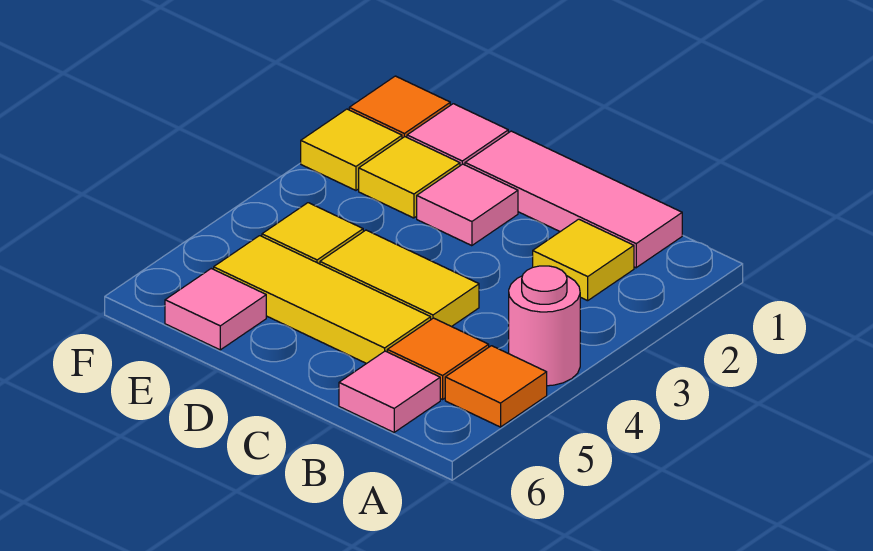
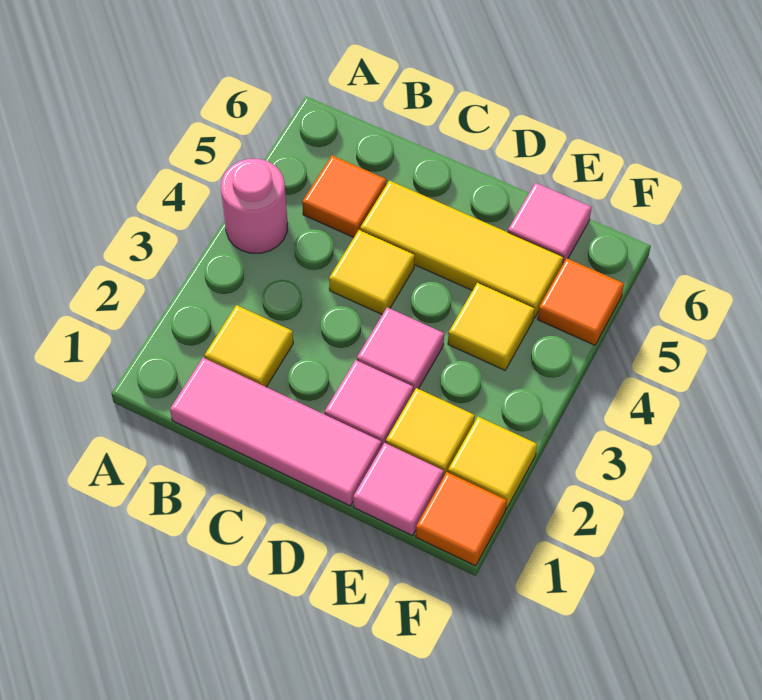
orange 1x1 tile [445,346,547,427] -> orange 1x1 tile moved to [538,258,624,345]
pink 1x1 tile [339,351,440,432] -> pink 1x1 tile moved to [357,307,444,392]
yellow 1x2 tile [320,230,479,327] -> yellow 1x1 tile [329,230,415,314]

